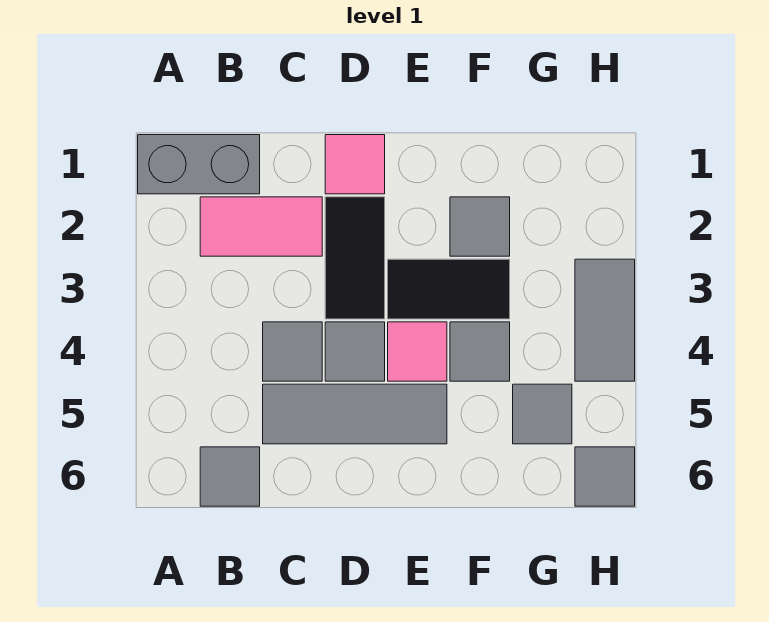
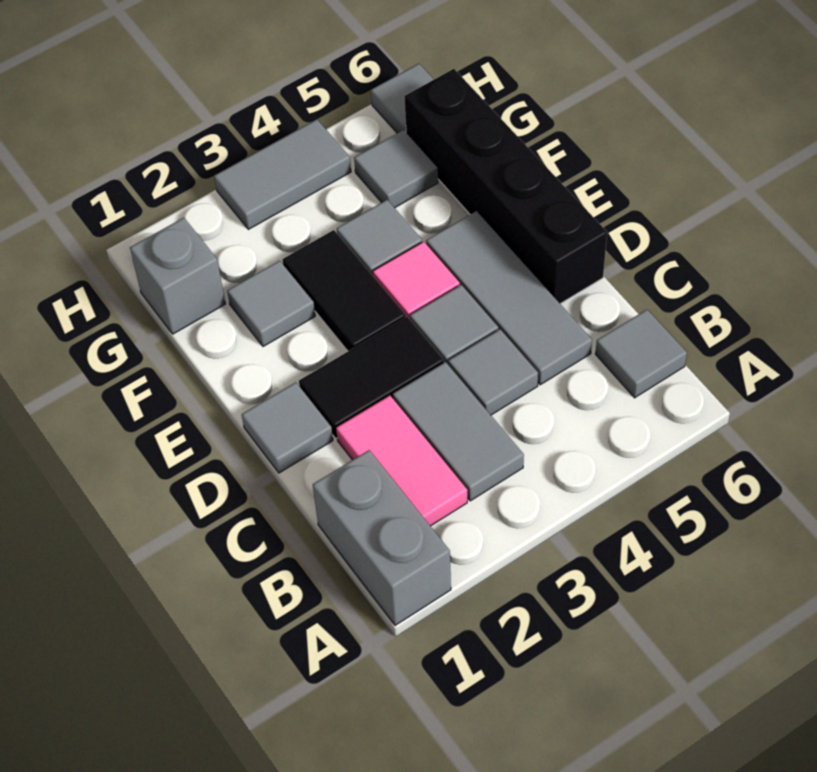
none -> grey 1x2 tile [393,362,524,501]
pink 1x1 tile [325,135,385,194] -> grey 1x1 tile [242,382,333,473]
none -> black 1x4 brick [404,69,607,304]
none -> grey 1x1 brick [130,218,225,334]

